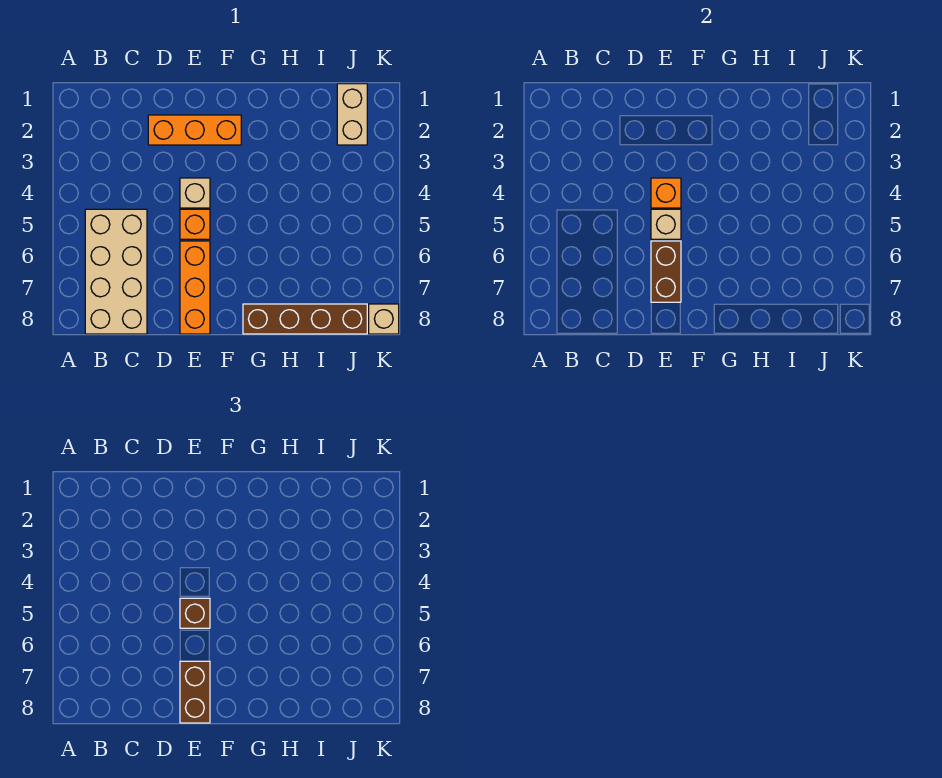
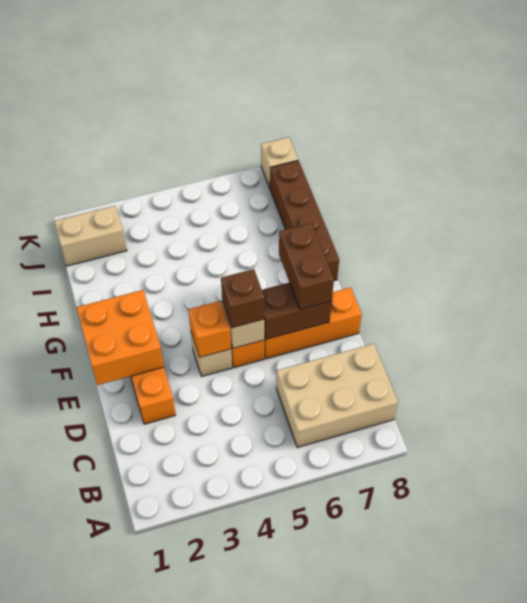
tan 2x4 brick [85,209,147,334] -> tan 2x3 brick [276,344,398,448]
none -> orange 2x2 brick [76,290,164,385]
brown 1x2 brick [180,661,210,723] -> brown 1x2 brick turned to [279,223,334,310]

